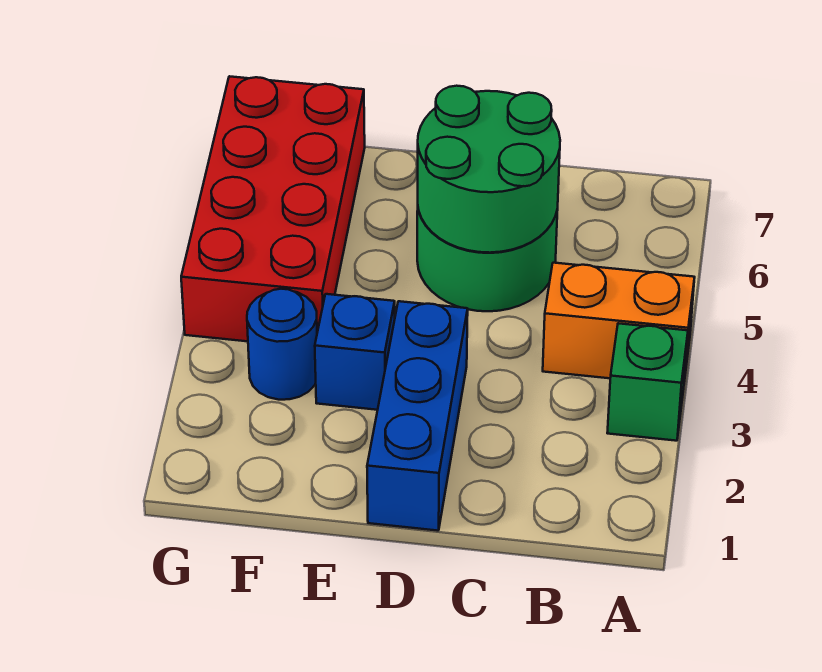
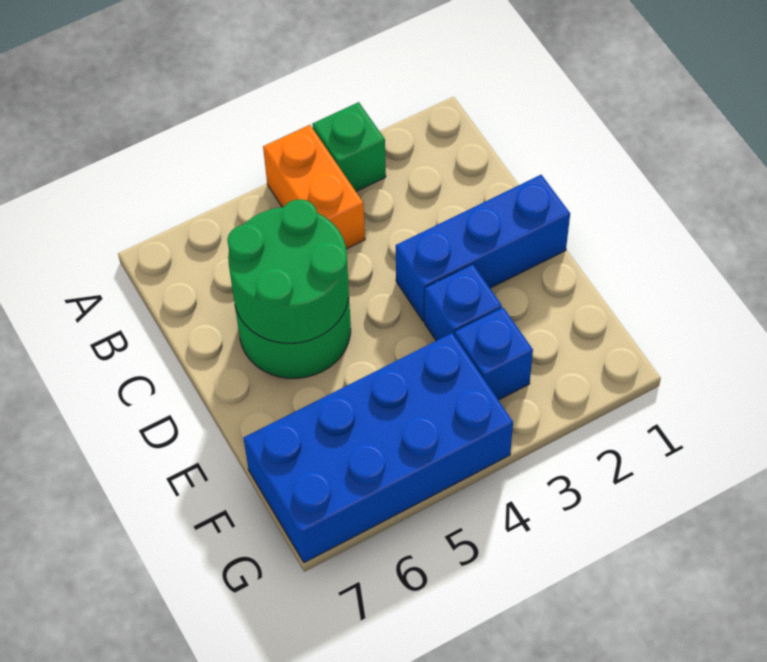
blue 1x1 round brick [247,289,317,400] -> blue 1x1 brick [455,308,533,400]
red 2x4 brick [181,76,365,341] -> blue 2x4 brick [244,333,513,563]

